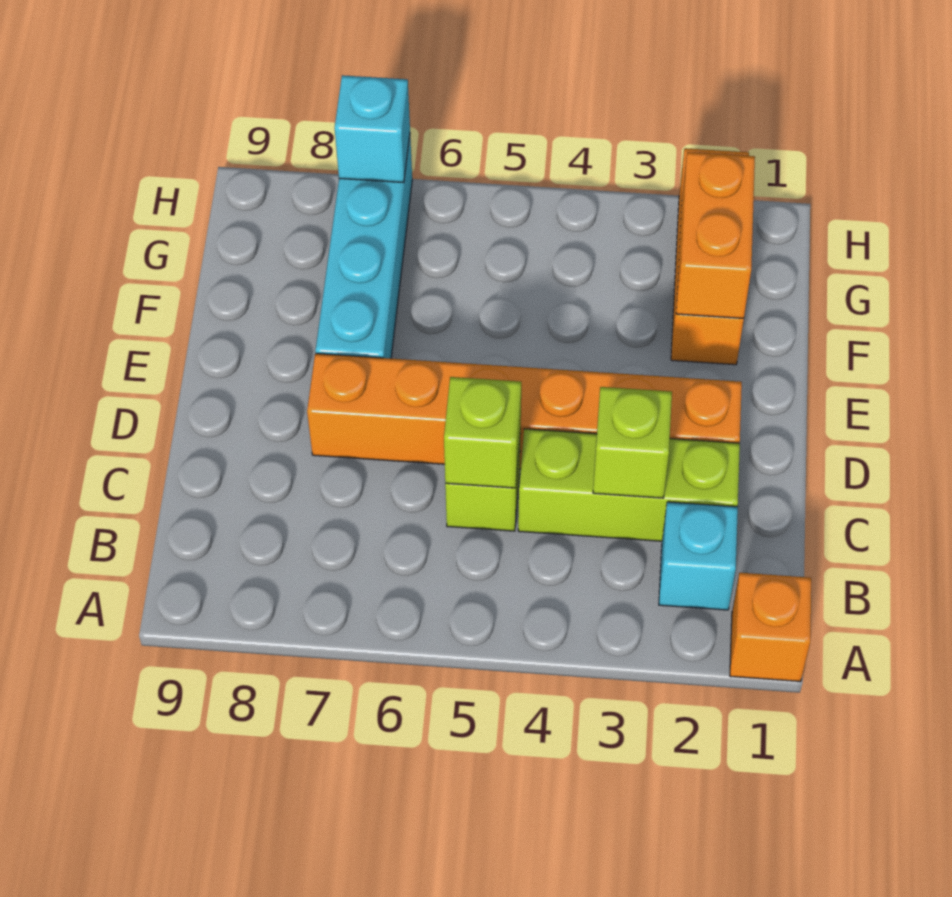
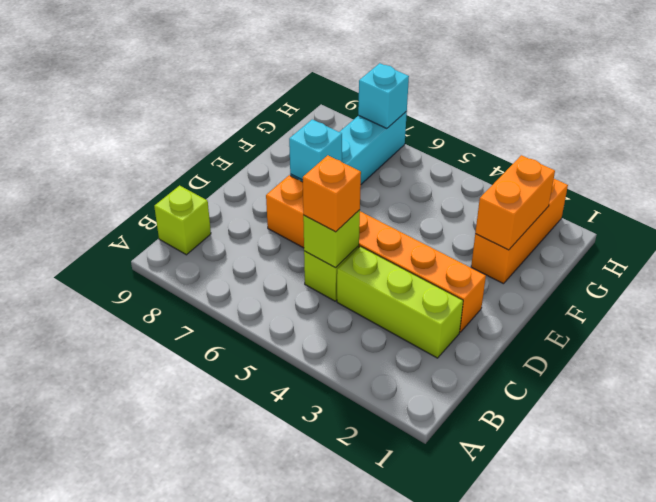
orange 1x1 brick [730,573,811,681] -> orange 1x1 brick moved to [303,155,361,232]
cyan 1x1 brick [659,502,738,610] -> cyan 1x1 brick moved to [289,119,342,180]
lime 1x1 brick [593,387,672,498] -> lime 1x1 brick moved to [154,186,211,255]

